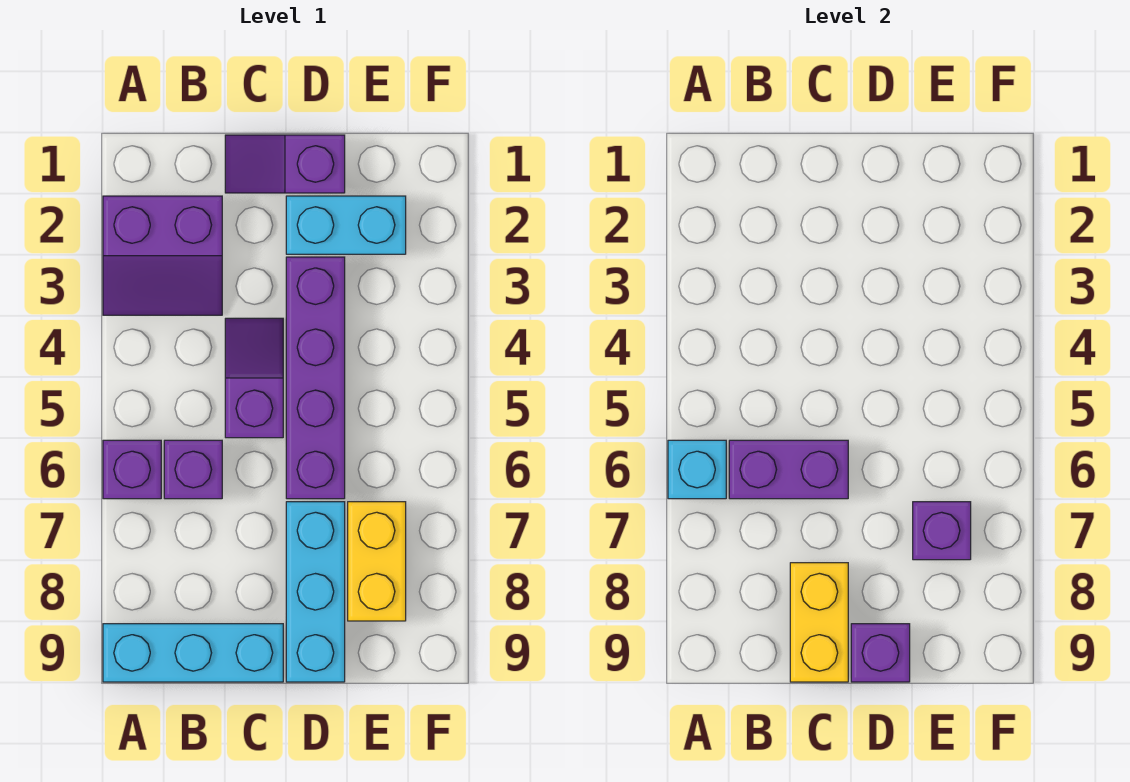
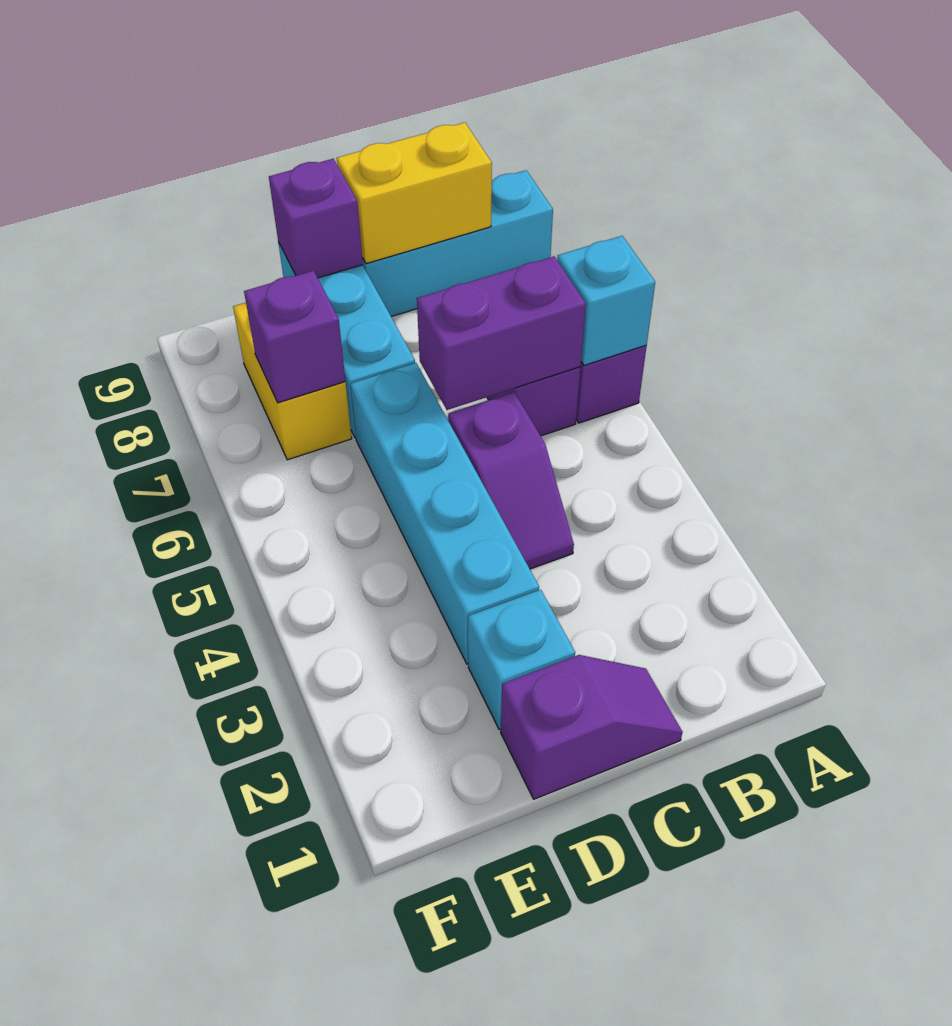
purple 2x2 slope [103,196,222,315] -> none
yellow 1x2 brick [790,563,848,682] -> yellow 1x2 brick turned to [337,122,492,264]
cyan 1x2 brick [286,196,406,254] -> cyan 1x1 brick [468,590,575,730]
purple 1x4 brick [286,257,345,499] -> cyan 1x4 brick [350,363,539,664]

